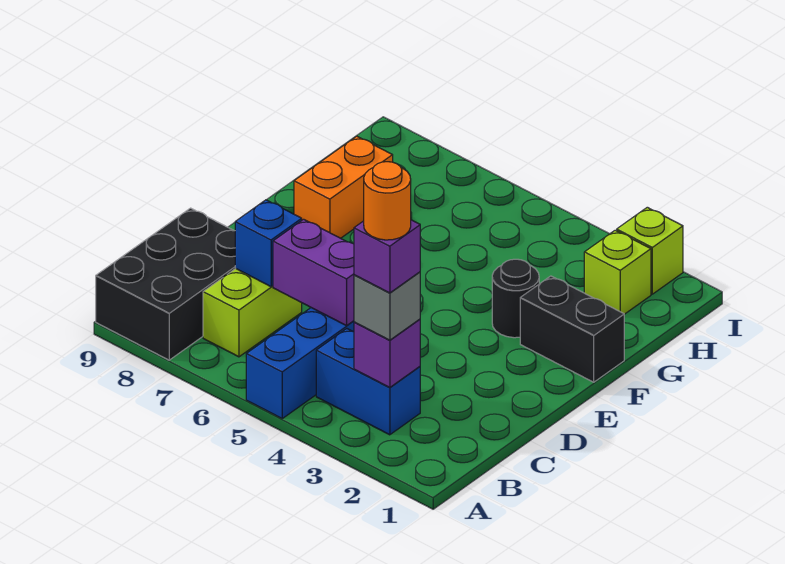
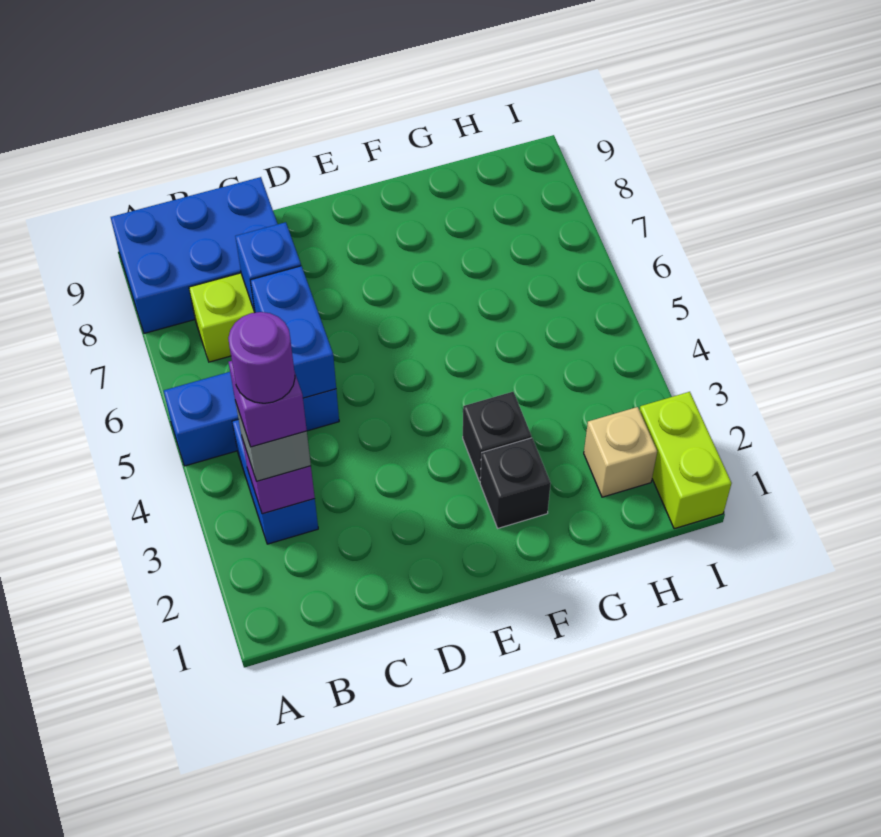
black 2x3 brick [96,208,236,360] -> blue 2x3 brick [111,177,278,333]
orange 1x1 round brick [364,162,411,240] -> purple 1x1 round brick [228,312,295,403]
purple 1x2 brick [273,219,354,326] -> blue 1x2 brick [250,266,336,398]
black 1x2 brick [520,276,624,382] -> black 1x1 brick [480,438,551,528]
black 1x1 round brick [492,259,539,338] -> black 1x1 brick [463,391,531,482]
orange 1x2 brick [294,136,393,238] -> none
lime 1x1 brick [584,230,651,314] -> tan 1x1 brick [584,407,657,497]
lime 1x1 brick [617,207,683,294] -> lime 1x2 brick [640,392,732,529]

